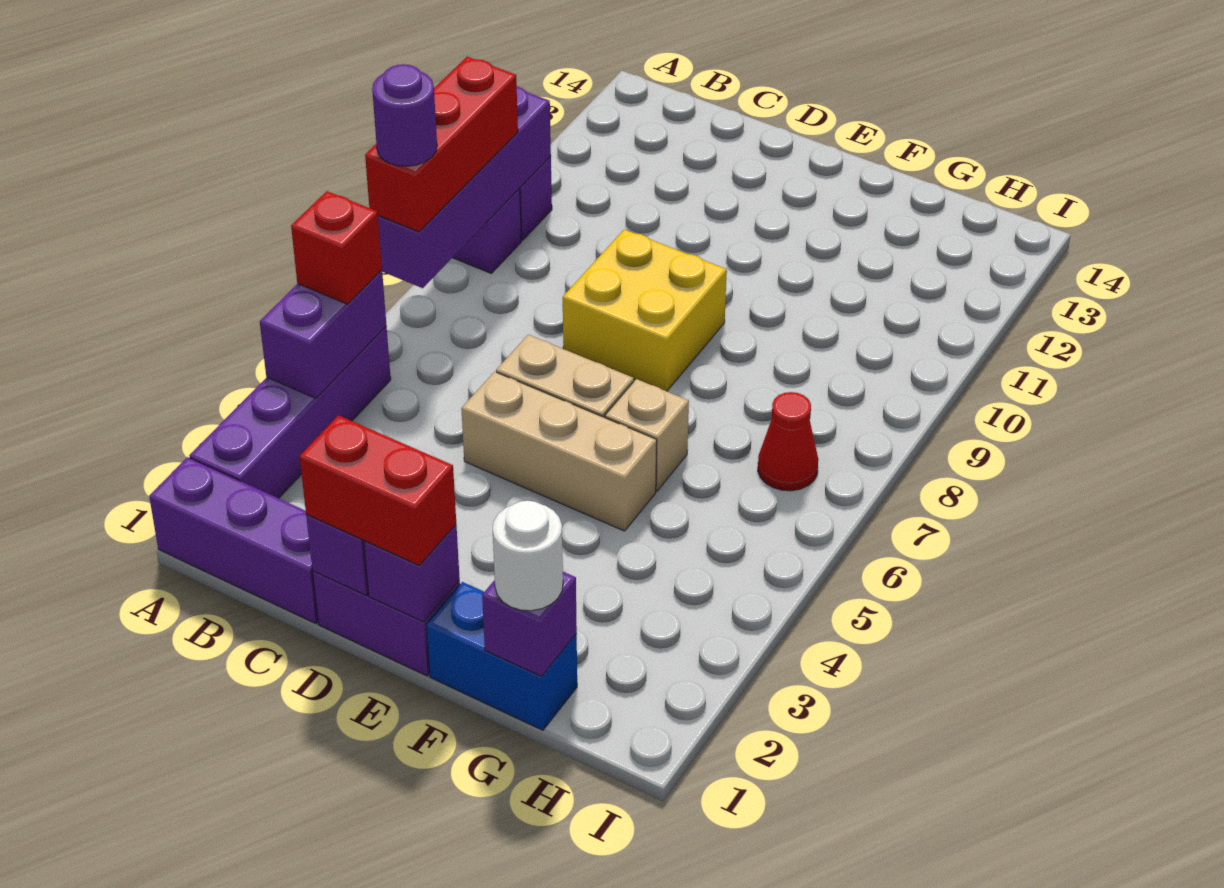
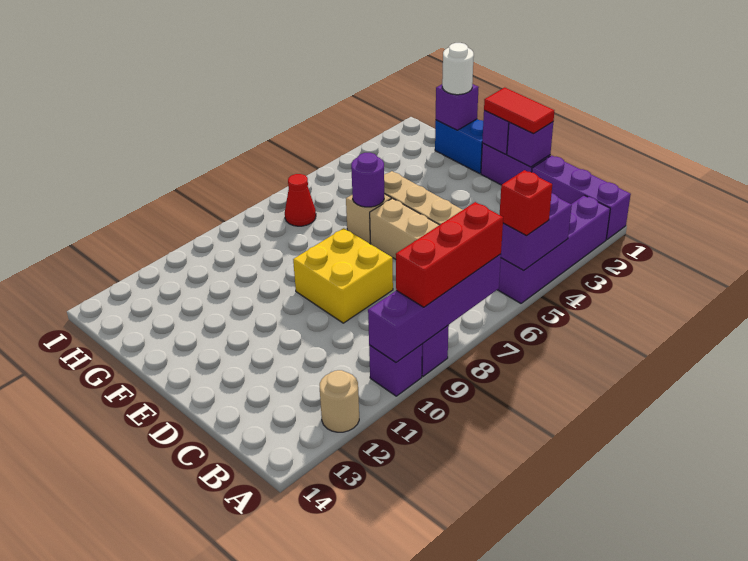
purple 1x1 round brick [372,64,437,166] -> purple 1x1 round brick moved to [351,153,384,207]
none -> tan 1x1 round brick [320,370,359,432]
red 1x2 brick [300,415,456,565] -> red 1x2 tile [484,87,554,134]

